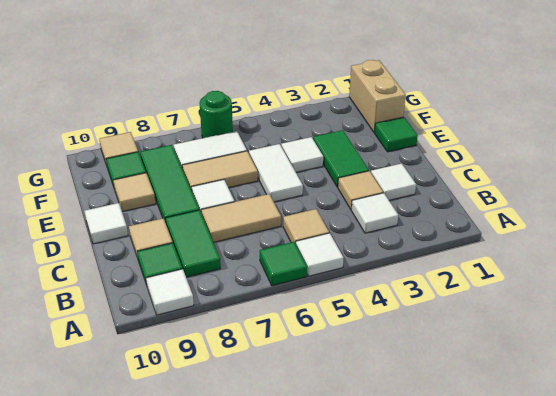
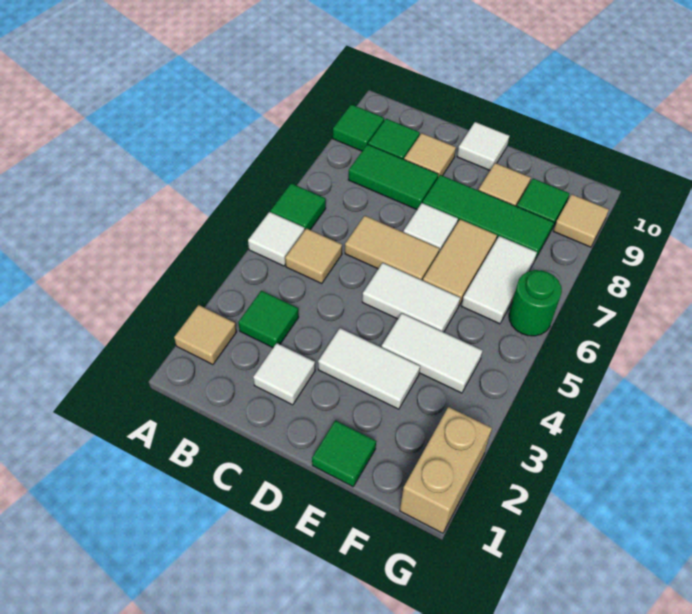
white 1x1 tile [146,269,194,315] -> green 1x1 tile [333,104,384,151]
white 1x1 tile [351,193,398,233] -> green 1x1 tile [238,291,299,348]
tan 1x1 tile [338,171,383,209] -> tan 1x1 tile moved to [174,305,237,365]
tan 1x2 tile [201,194,281,242] -> tan 1x2 tile turned to [345,216,439,280]
green 1x2 tile [313,130,369,187] -> white 1x2 tile [318,328,420,409]
white 1x1 tile [281,137,323,172] -> white 1x2 tile [381,313,483,393]
tan 1x2 brick [349,60,406,132] -> tan 1x2 brick turned to [400,407,492,533]

